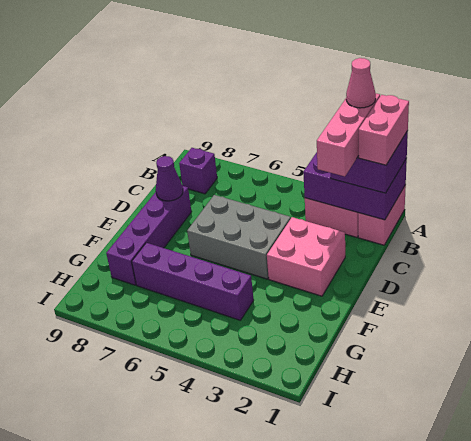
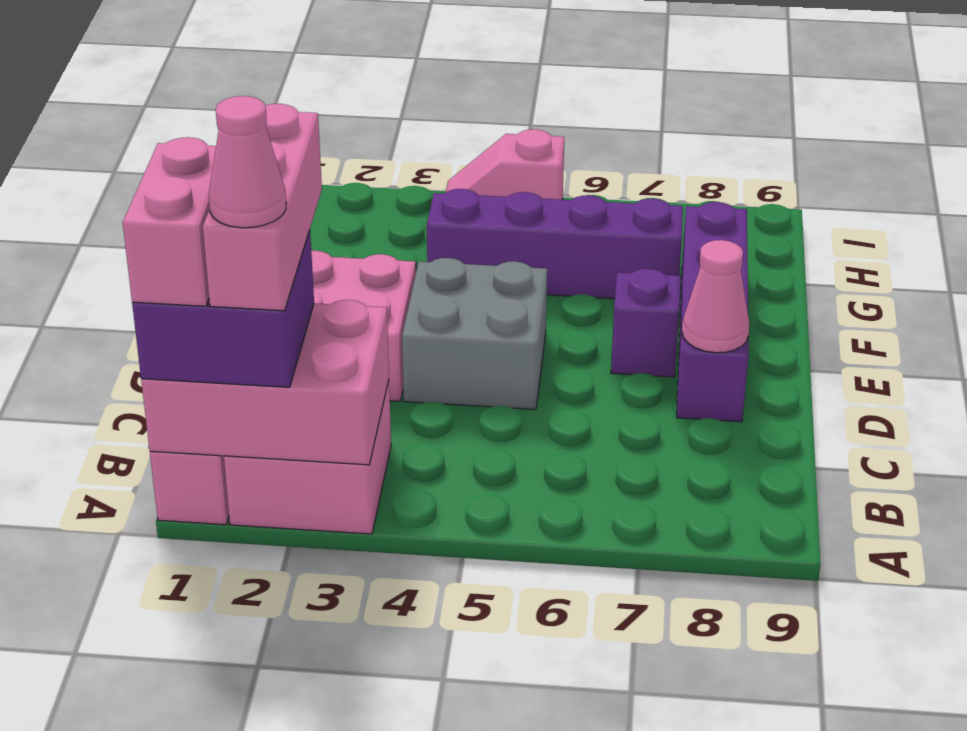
purple 2x3 brick [303,152,407,220] -> pink 2x3 brick [141,300,389,465]
purple 1x1 brick [179,148,217,194] -> purple 1x1 brick moved to [611,269,681,377]
grey 2x3 brick [187,195,291,279] -> grey 2x2 brick [402,258,547,409]
purple 1x1 cone [156,156,183,201] -> pink 1x1 cone [682,240,749,353]
none -> pink 1x2 slope [446,129,564,200]

